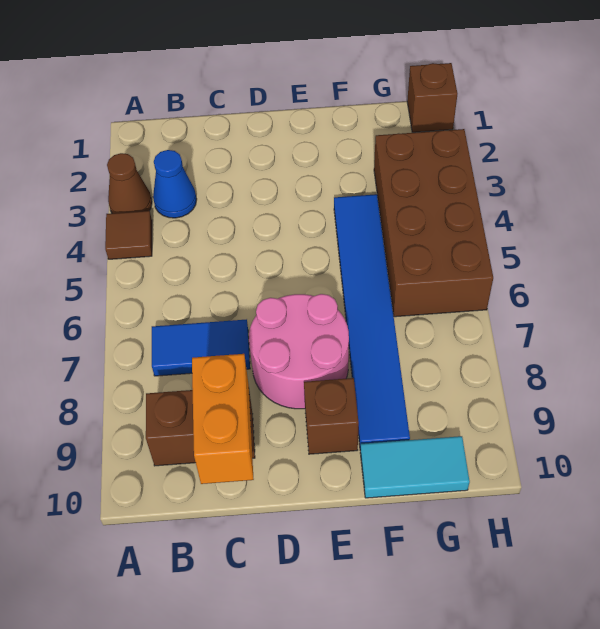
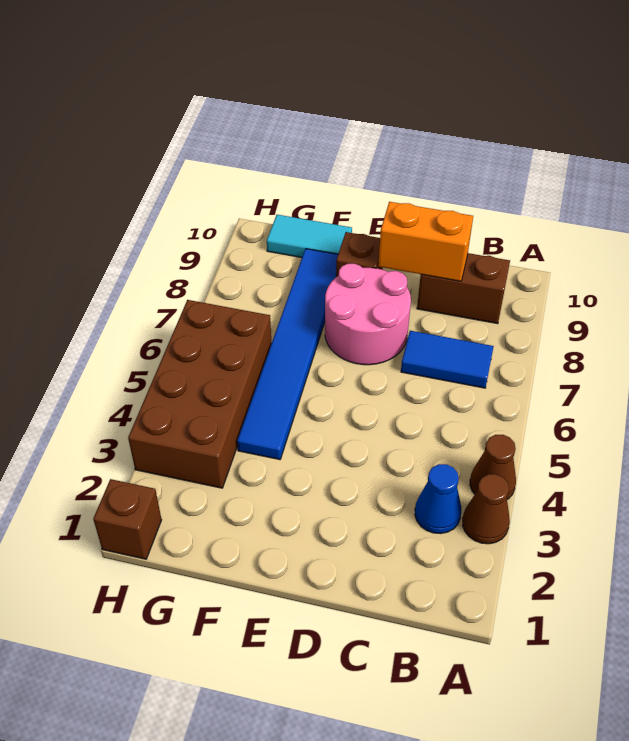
brown 1x1 tile [105,211,152,259] -> brown 1x1 cone [470,435,516,499]
orange 1x2 brick [192,354,254,484] -> orange 1x2 brick turned to [378,202,473,281]

